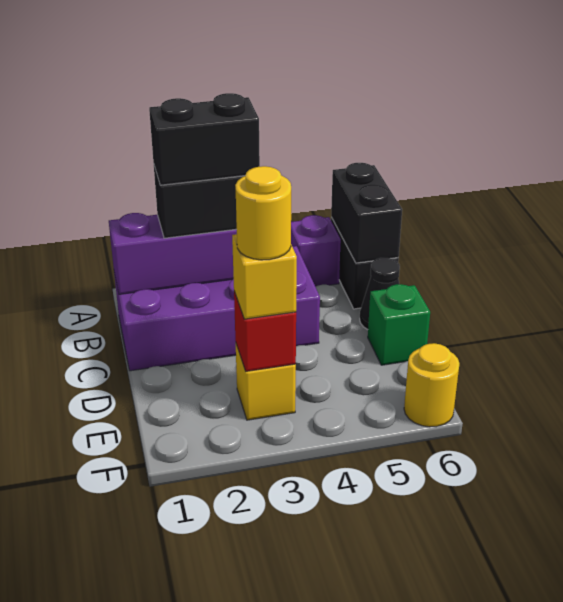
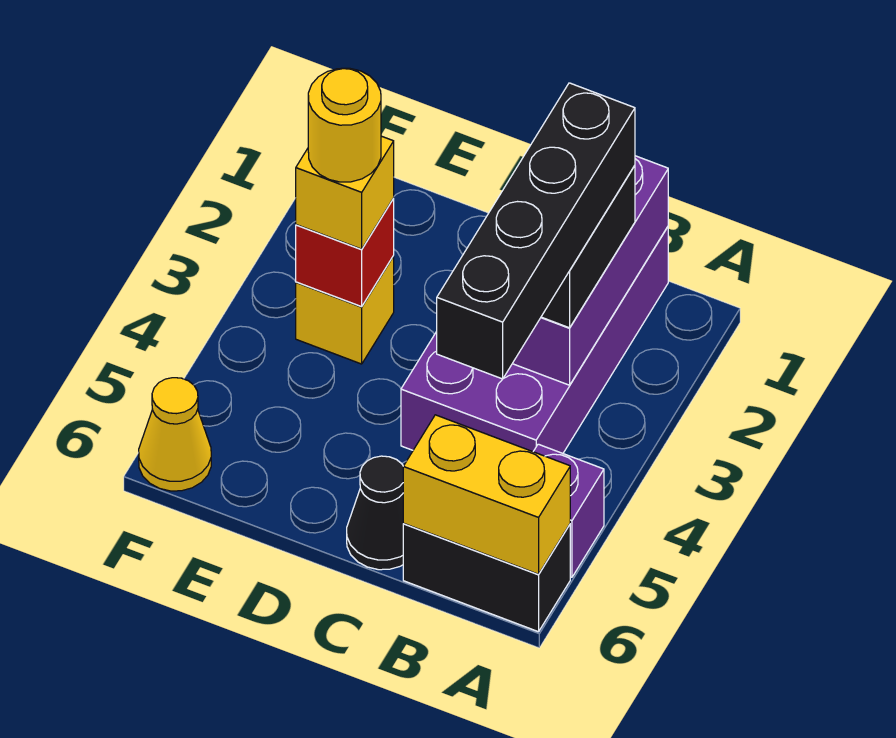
black 1x2 brick [331,163,402,263] -> yellow 1x2 brick [403,415,570,574]
black 1x2 brick [149,93,260,185] -> black 1x4 brick [437,83,635,379]
green 1x1 brick [368,284,430,365] -> none
yellow 1x1 round brick [404,343,459,427] -> yellow 1x1 cone [139,378,211,491]

